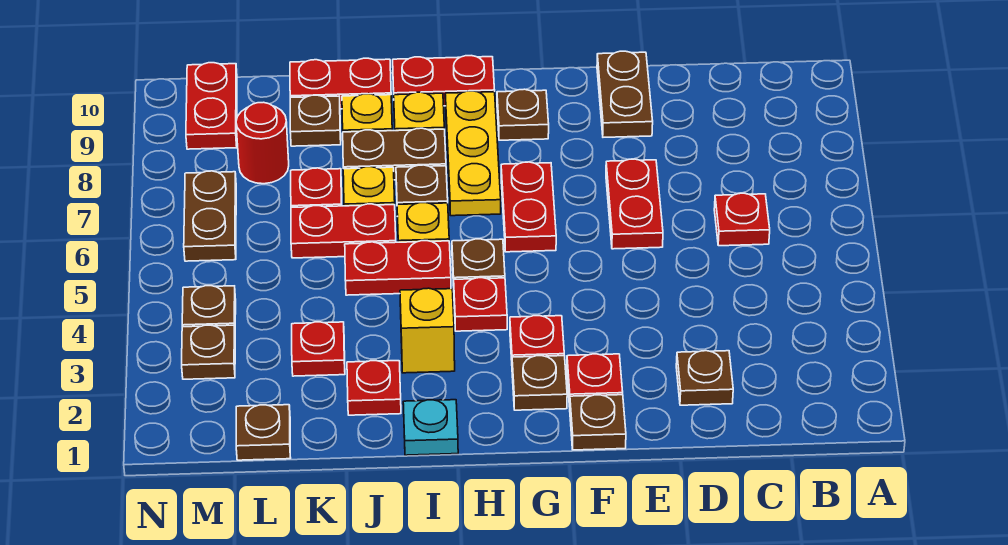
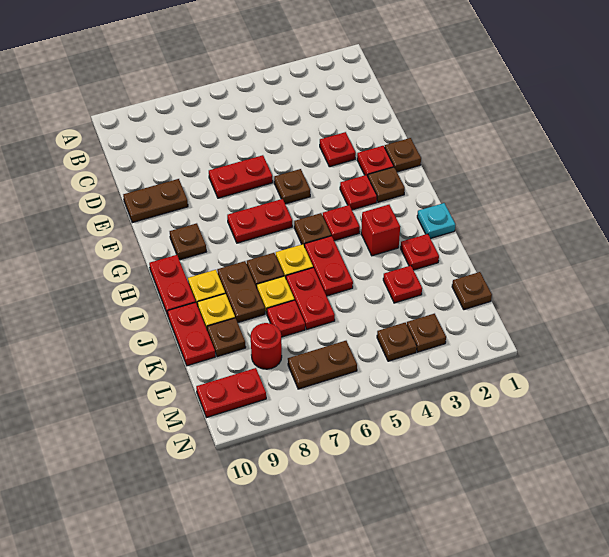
red 1x1 plate [714,193,770,246] -> red 1x1 plate moved to [320,132,356,167]
brown 1x1 plate [676,351,733,405] -> brown 1x1 plate moved to [274,169,310,204]
yellow 1x3 plate [445,91,501,216] -> none
yellow 1x1 brick [400,288,455,373] -> red 1x1 brick [361,205,400,256]

